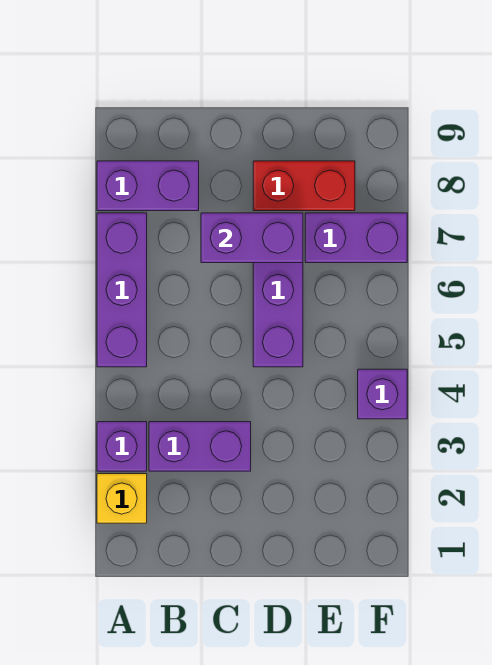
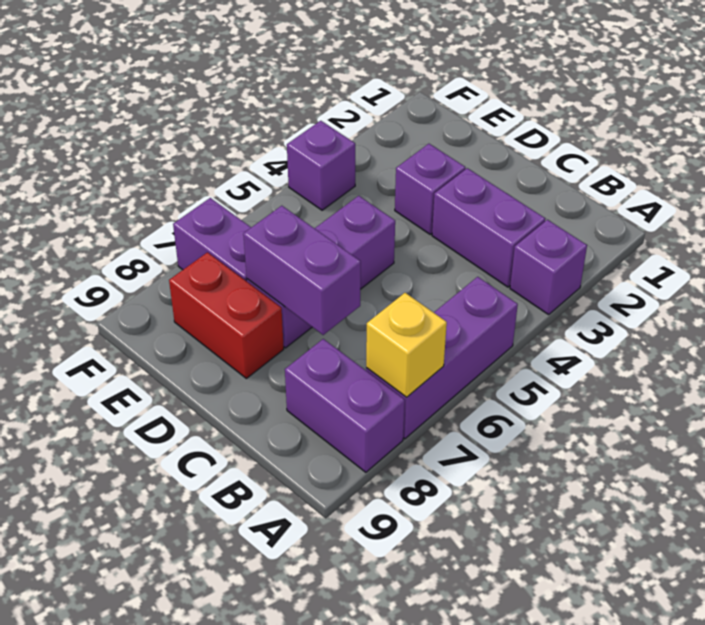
yellow 1x1 brick [97,474,147,523] -> yellow 1x1 brick moved to [366,293,447,397]
none -> purple 1x1 brick [395,144,465,234]

